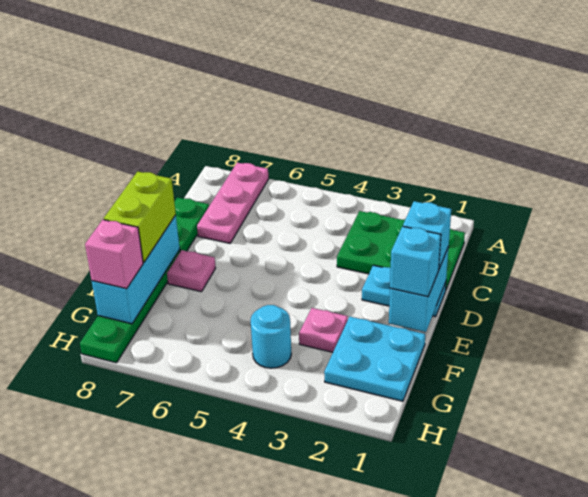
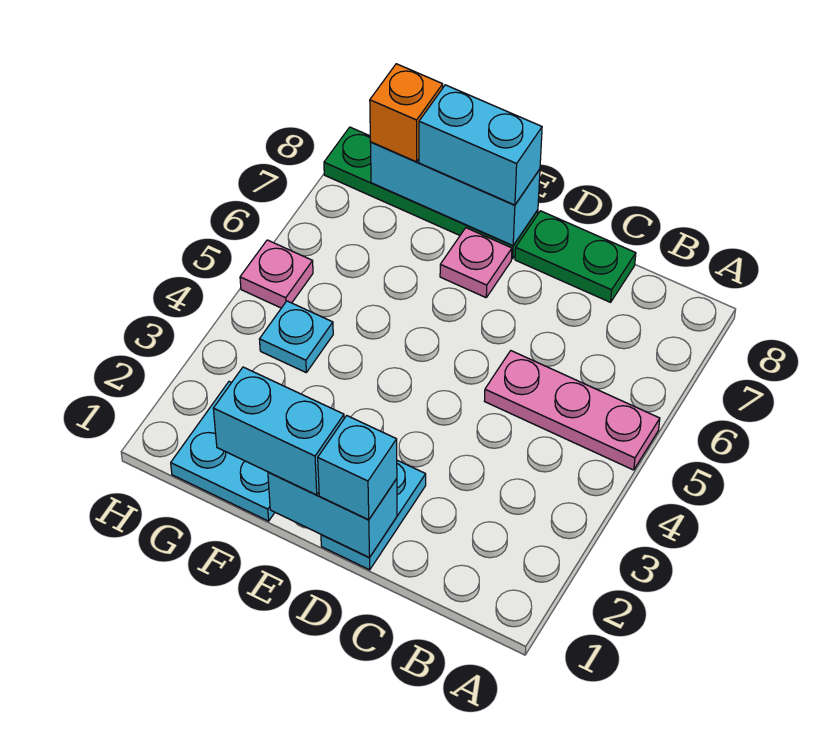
pink 1x3 plate [197,163,268,243] -> pink 1x3 plate moved to [485,351,660,470]
green 2x3 plate [337,211,465,290] -> none
cyan 1x1 brick [390,226,441,297] -> cyan 1x2 brick [213,367,344,495]
lime 1x2 brick [104,171,176,262] -> cyan 1x2 brick [419,85,542,205]
pink 1x1 plate [299,308,348,352] -> pink 1x1 plate moved to [240,240,313,308]
cyan 1x1 round brick [251,305,291,368] -> cyan 1x1 plate [259,301,333,372]
pink 1x1 brick [85,220,143,289] -> orange 1x1 brick [370,64,443,162]

